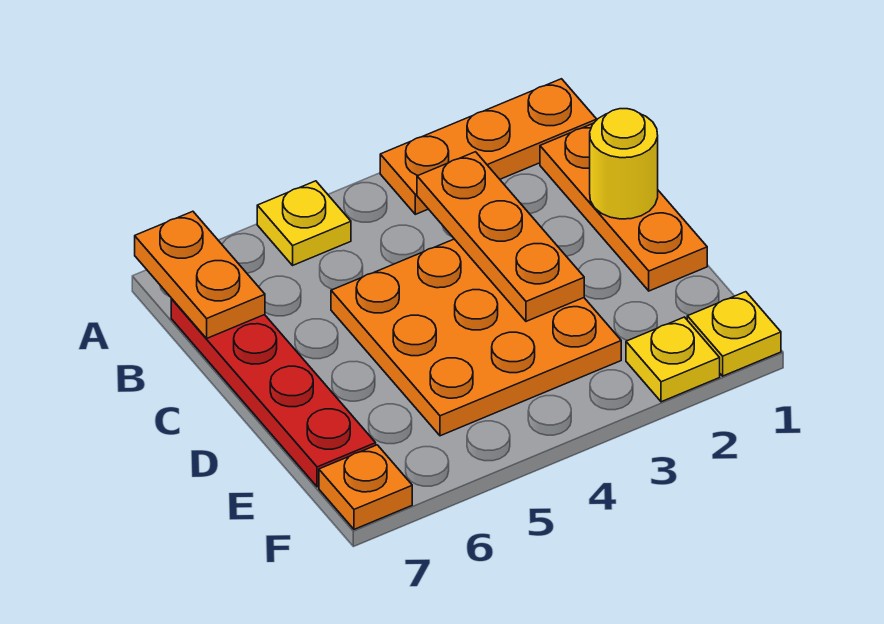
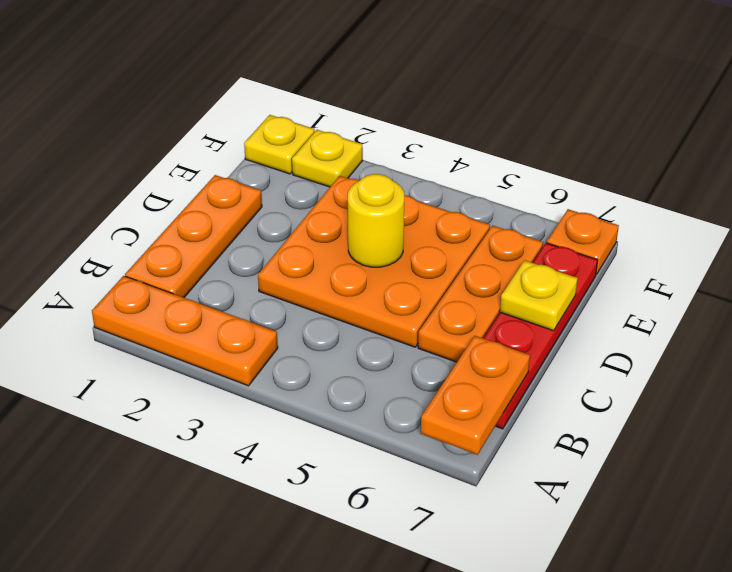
yellow 1x1 plate [257,181,351,265] -> yellow 1x1 plate moved to [500,260,578,331]
orange 1x3 plate [417,152,584,321] -> orange 1x3 plate moved to [418,226,543,362]
yellow 1x1 round brick [590,109,658,219] -> yellow 1x1 round brick moved to [348,174,404,267]

